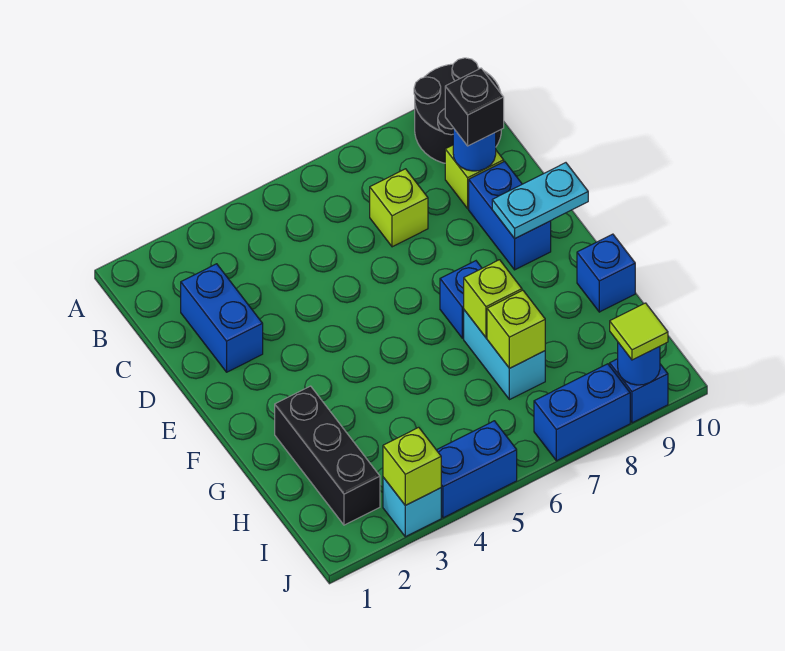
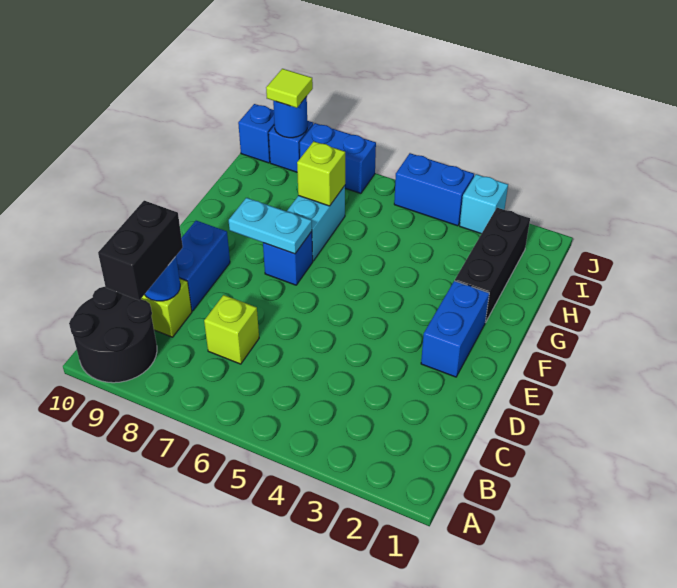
blue 1x2 brick [181,264,263,372] -> blue 1x2 brick moved to [421,281,489,377]
black 1x1 brick [445,68,504,146] -> black 1x2 brick [98,201,183,300]
cyan 1x2 plate [492,163,588,239] -> cyan 1x2 plate moved to [229,198,312,254]
lime 1x1 brick [464,260,522,338] -> none
blue 1x1 brick [577,234,635,312] -> blue 1x1 brick moved to [238,104,274,163]
lime 1x1 brick [383,427,441,505] -> none

